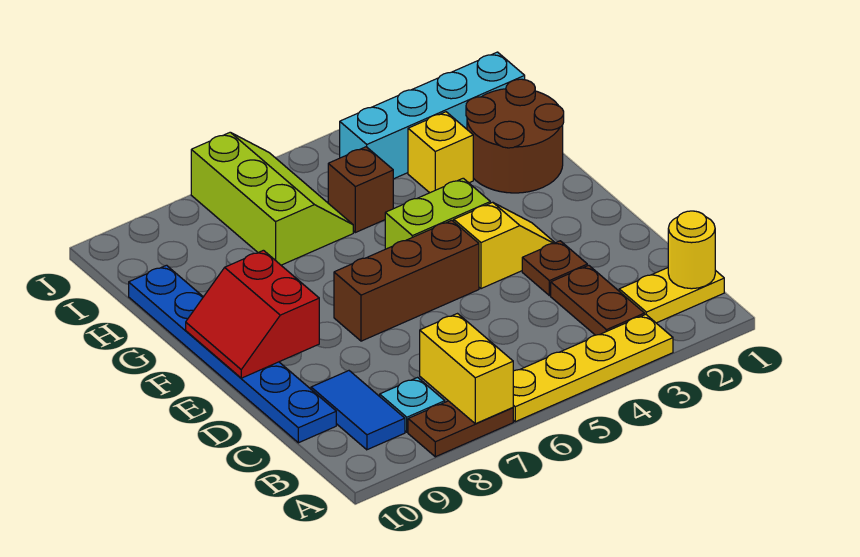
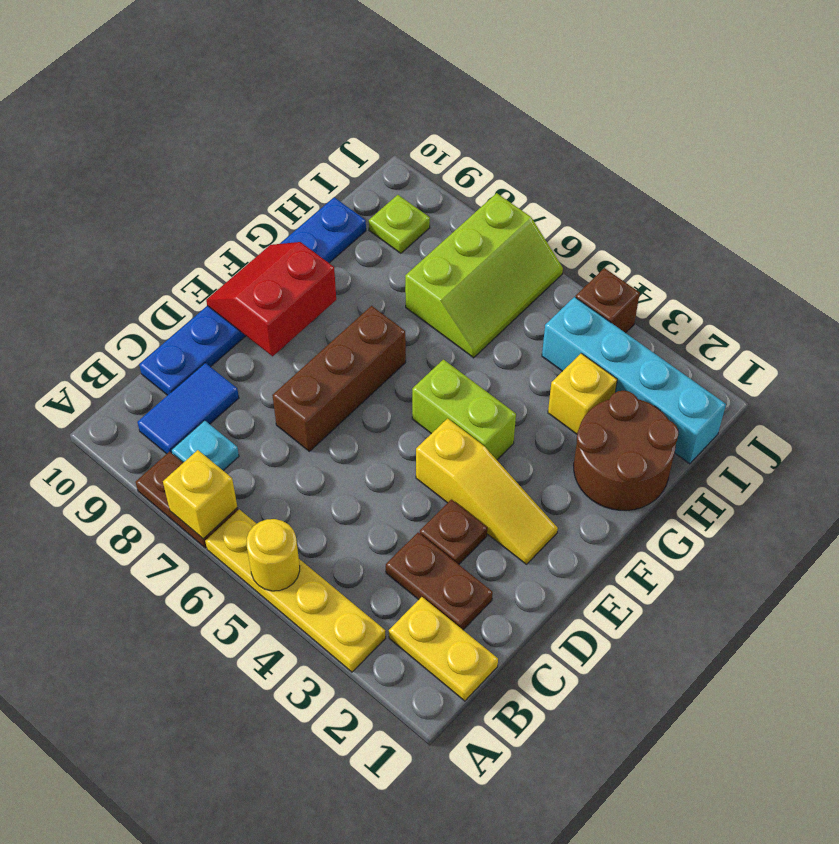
yellow 1x2 brick [420,314,513,424] -> yellow 1x1 brick [163,450,237,539]
yellow 1x1 round brick [668,211,715,289] -> yellow 1x1 round brick moved to [247,519,300,591]
brown 1x2 plate [551,265,645,335] -> brown 1x2 plate turned to [386,533,493,630]
yellow 1x2 slope [454,202,555,289] -> yellow 1x3 slope [416,418,558,564]
brown 1x3 brick [334,220,479,341] -> brown 1x3 brick turned to [272,306,406,451]
brown 1x1 brick [328,147,393,233] -> brown 1x1 brick moved to [576,268,640,333]
none -> lime 1x1 plate [369,195,430,253]

